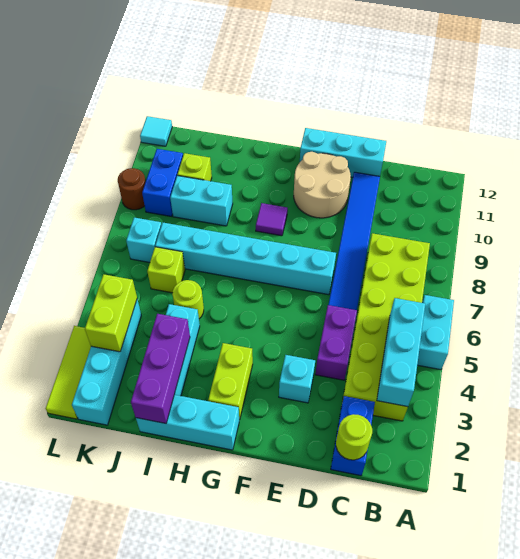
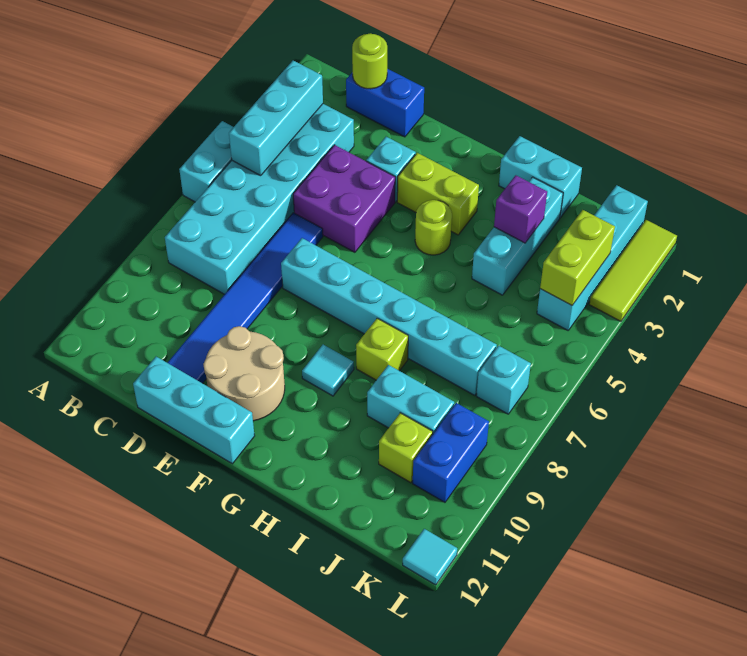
lime 2x6 brick [342,233,430,421] -> cyan 2x6 brick [165,104,354,294]
blue 1x2 brick [331,396,375,476] -> blue 1x2 brick turned to [346,69,424,137]
purple 1x2 brick [315,305,357,380] -> purple 2x2 brick [293,145,395,252]
cyan 1x3 brick [136,395,239,450] -> cyan 1x2 brick [499,136,582,218]
lime 1x2 brick [208,343,253,420] -> lime 1x2 brick turned to [397,153,479,235]
purple 1x1 tile [256,203,288,236] -> cyan 1x1 tile [302,345,354,396]
purple 1x3 brick [131,314,190,423] -> purple 1x1 brick [494,175,547,243]
lime 1x1 round brick [172,280,204,319] -> lime 1x1 round brick moved to [415,200,452,255]
lime 1x1 brick [147,247,185,293] -> lime 1x1 brick moved to [356,318,408,380]
brown 1x1 round brick [118,168,146,210] -> none

